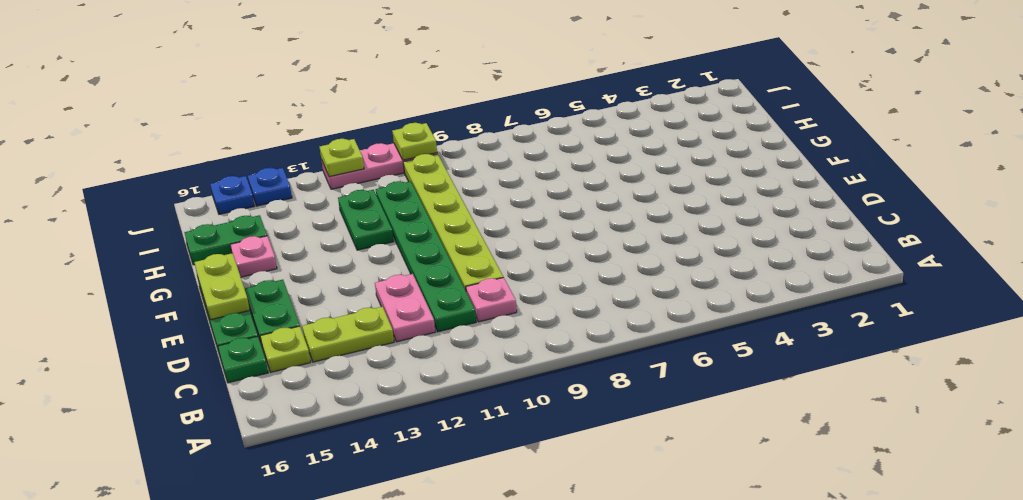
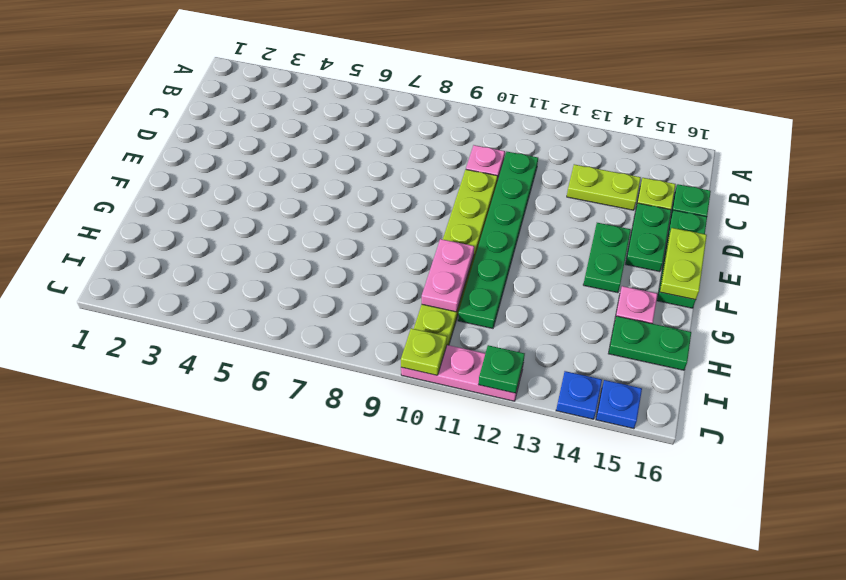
pink 1x2 plate [375,274,435,342] -> pink 1x2 plate moved to [422,239,474,312]
green 1x2 plate [338,190,394,250] -> green 1x2 plate moved to [583,223,631,293]
lime 1x1 plate [320,139,364,177] -> green 1x1 plate [479,345,525,393]

